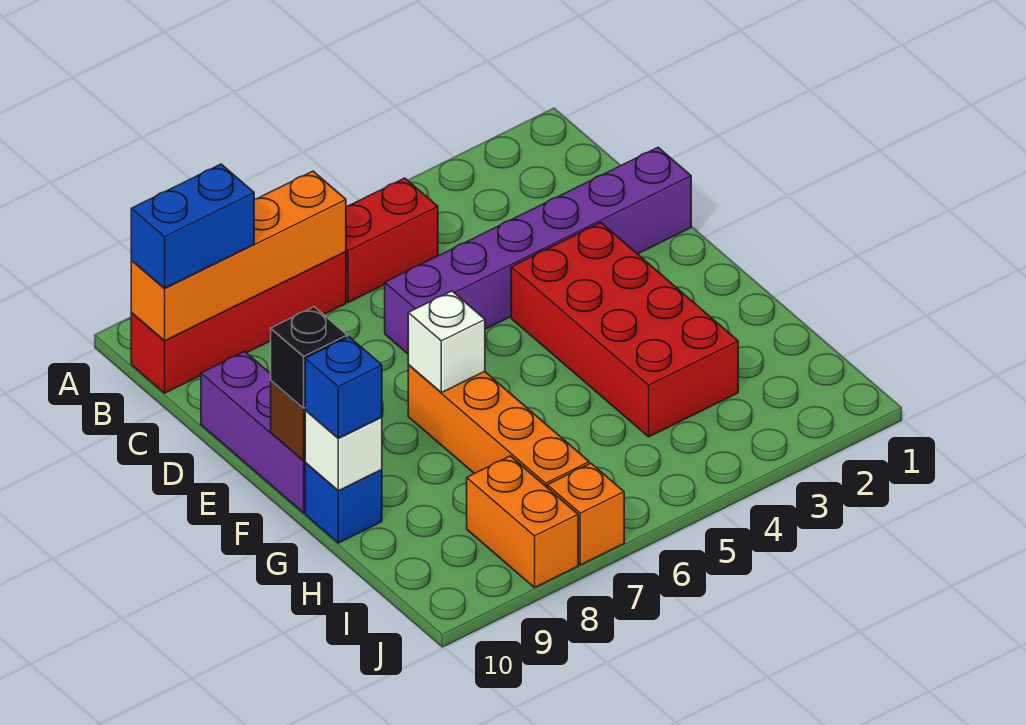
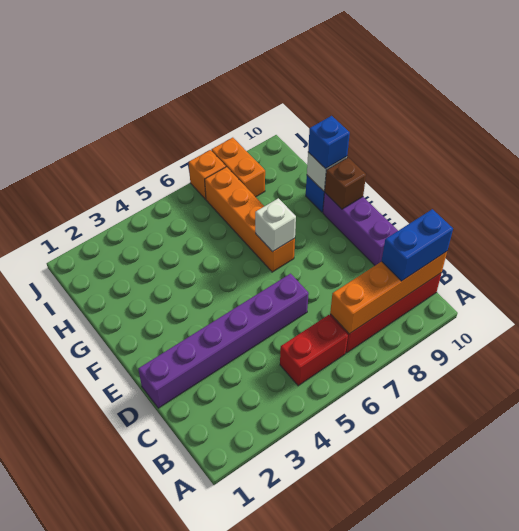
red 2x4 brick [511,223,738,437] -> none
black 1x1 brick [271,307,347,408] -> none

